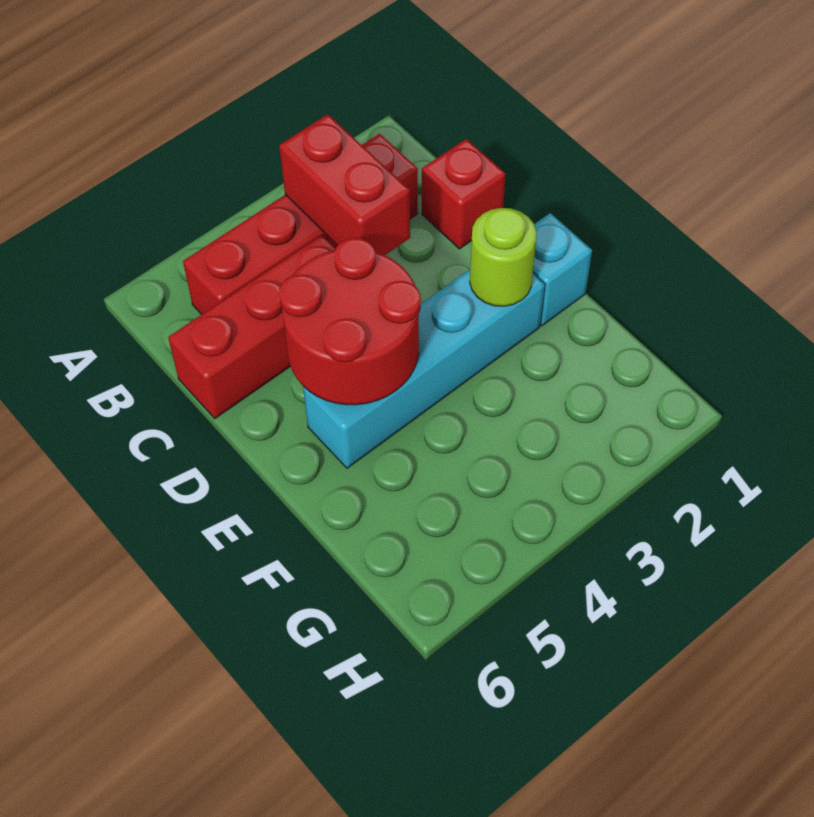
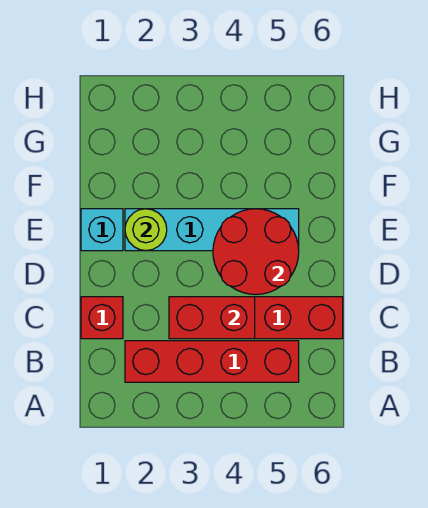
red 1x2 brick [279,114,410,255] -> red 1x2 brick turned to [169,297,255,339]

